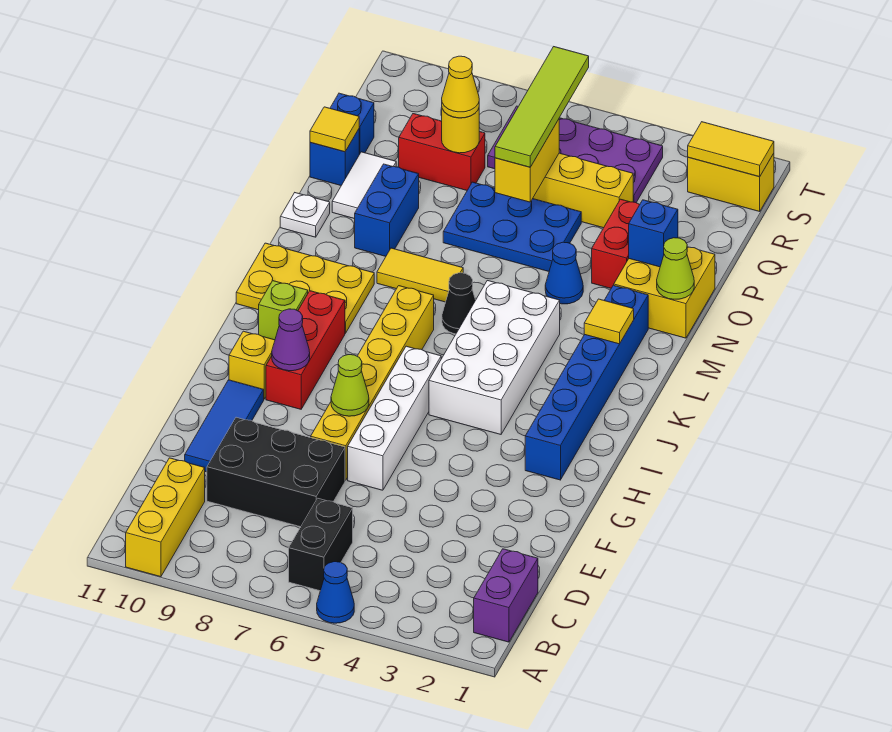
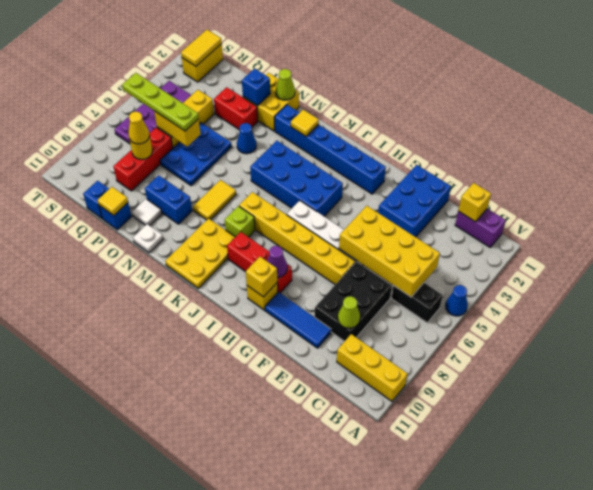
none -> yellow 1x1 brick [458,183,491,222]
none -> yellow 2x4 brick [339,206,440,297]
none -> blue 2x3 brick [378,165,451,237]
lime 1x1 cone [331,355,369,416] -> lime 1x1 cone moved to [338,296,360,328]
none -> yellow 1x1 brick [246,257,277,297]
white 2x4 brick [429,280,560,434] -> blue 2x4 brick [250,141,343,216]
lime 1x1 brick [259,281,308,340] -> lime 1x1 brick moved to [225,206,255,237]
black 1x1 cone [442,273,475,334] -> none
white 1x2 tile [332,152,396,219] -> white 1x1 tile [132,199,162,226]
lime 1x4 tile [495,47,589,167] -> lime 1x4 plate [122,73,199,131]
red 1x2 brick [399,114,485,190] -> red 1x3 brick [113,127,173,191]

